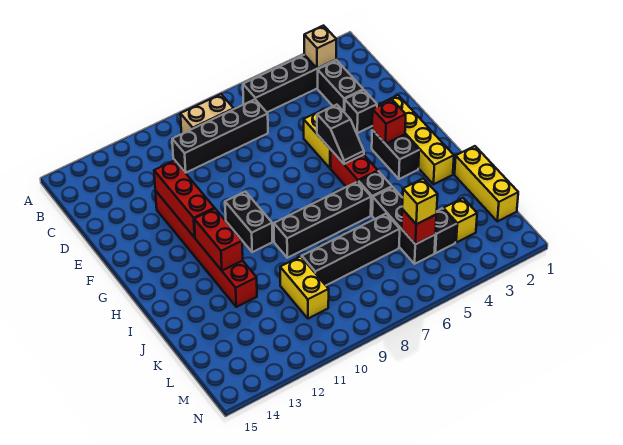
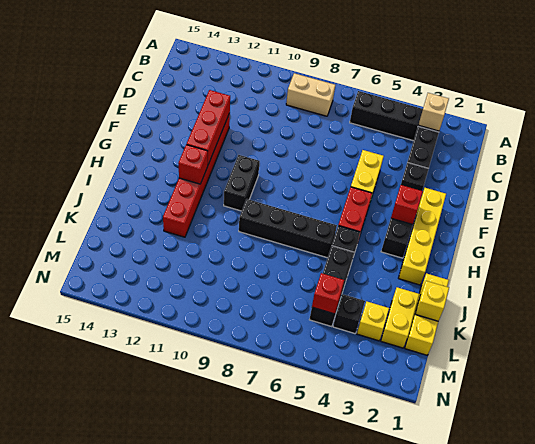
black 1x4 brick [172,99,268,173] -> none
black 1x2 slope [317,105,364,164] -> none
red 1x2 brick [194,209,243,271] -> red 1x1 brick [178,145,208,184]
black 1x4 brick [302,214,400,285] -> none
yellow 1x2 brick [280,256,329,319] -> yellow 1x2 brick moved to [381,287,419,348]
yellow 1x1 brick [402,178,438,224] -> yellow 1x1 brick moved to [415,281,449,321]

